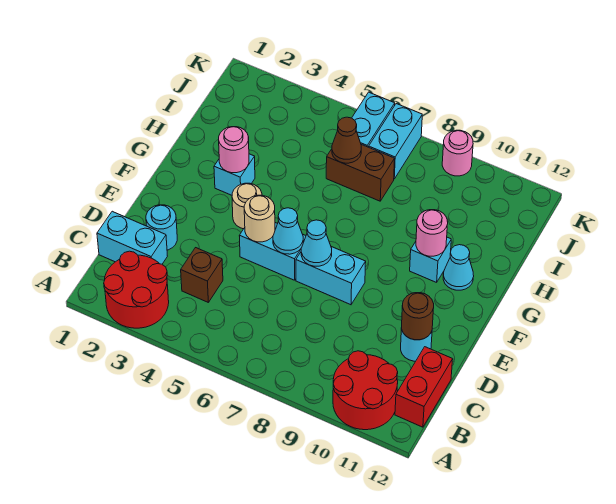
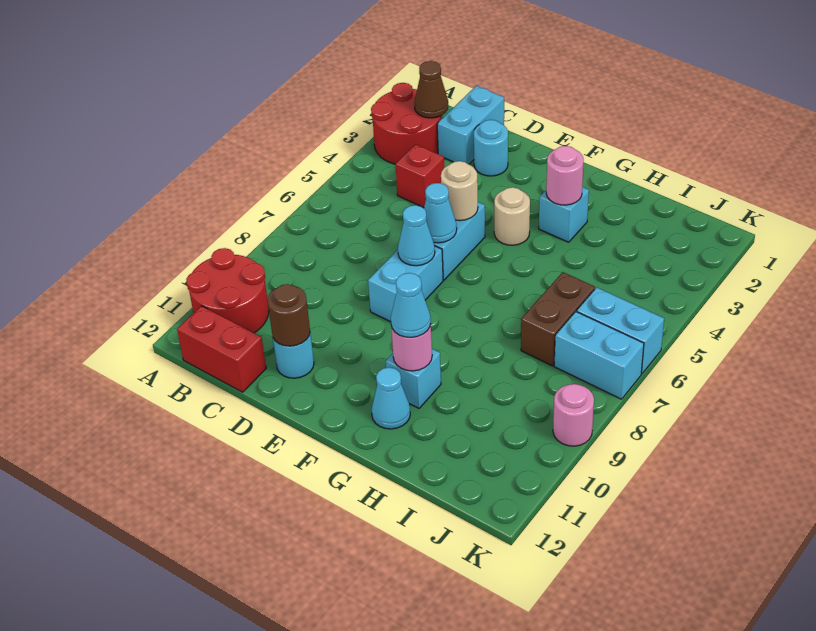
brown 1x1 brick [181,248,223,302] -> red 1x1 brick [396,144,444,208]
none -> cyan 1x1 cone [391,273,431,338]
brown 1x1 cone [332,117,361,163] -> brown 1x1 cone moved to [414,61,448,118]

